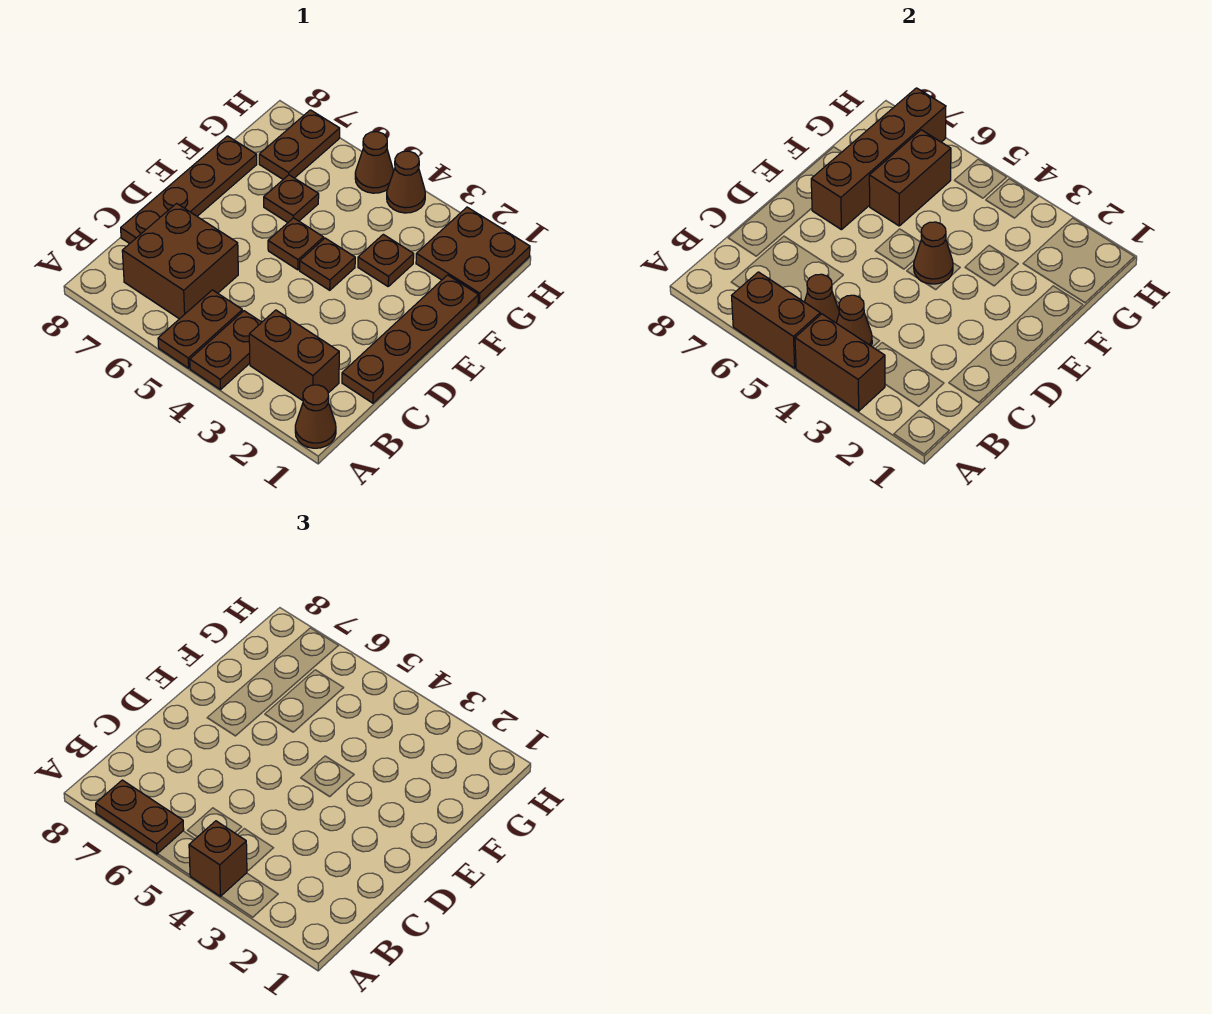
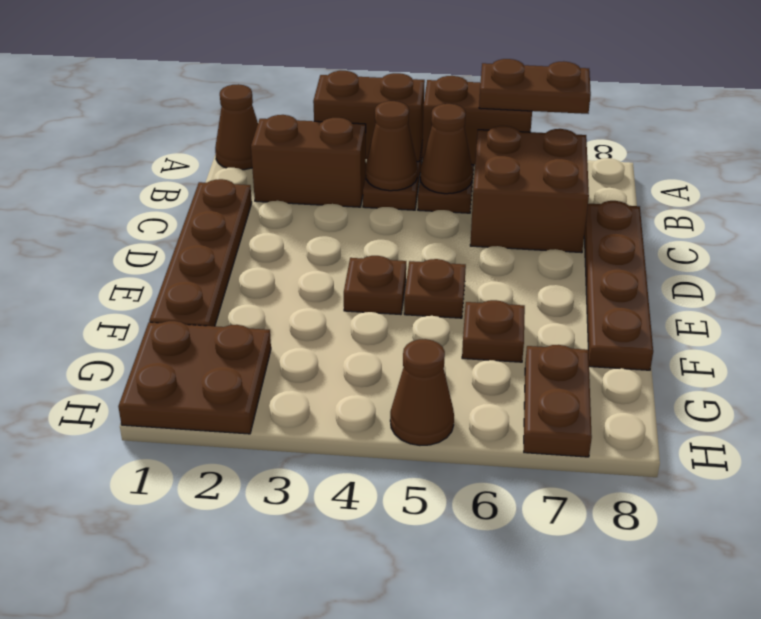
brown 1x1 brick [189,821,247,897] -> none
brown 1x1 cone [914,222,953,284] -> none
brown 1x4 brick [811,88,946,230] -> none
brown 1x1 plate [358,234,414,286] -> none
brown 1x2 brick [869,130,951,226] -> none
brown 1x1 cone [387,151,425,213] -> none

